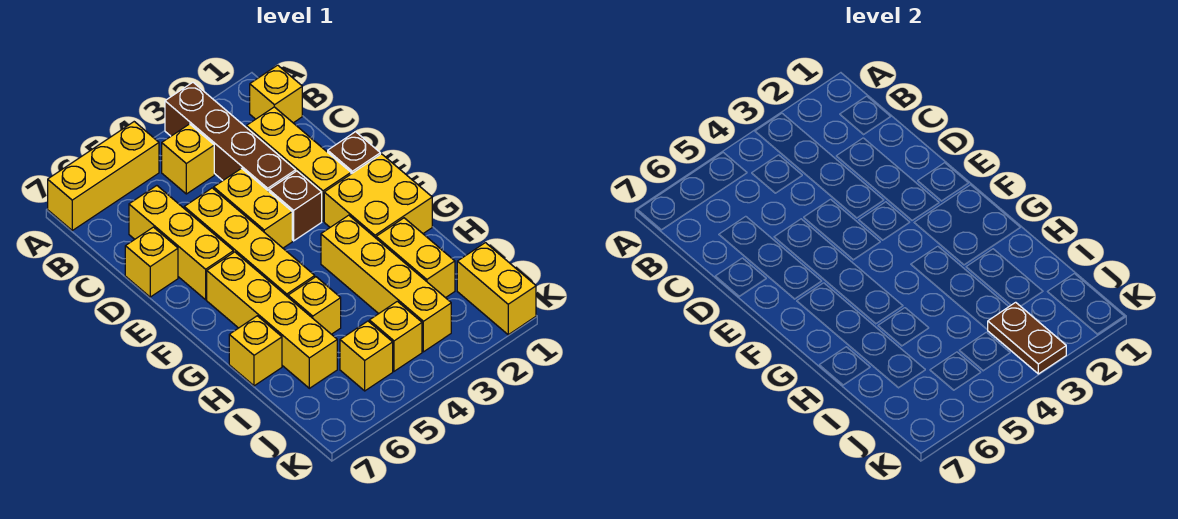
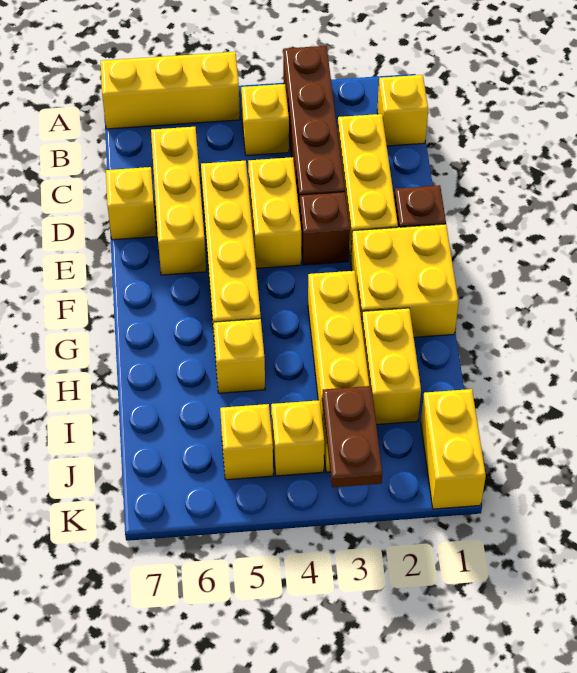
yellow 1x4 brick [207,252,337,388] -> none
yellow 1x1 brick [229,316,282,386] -> none

